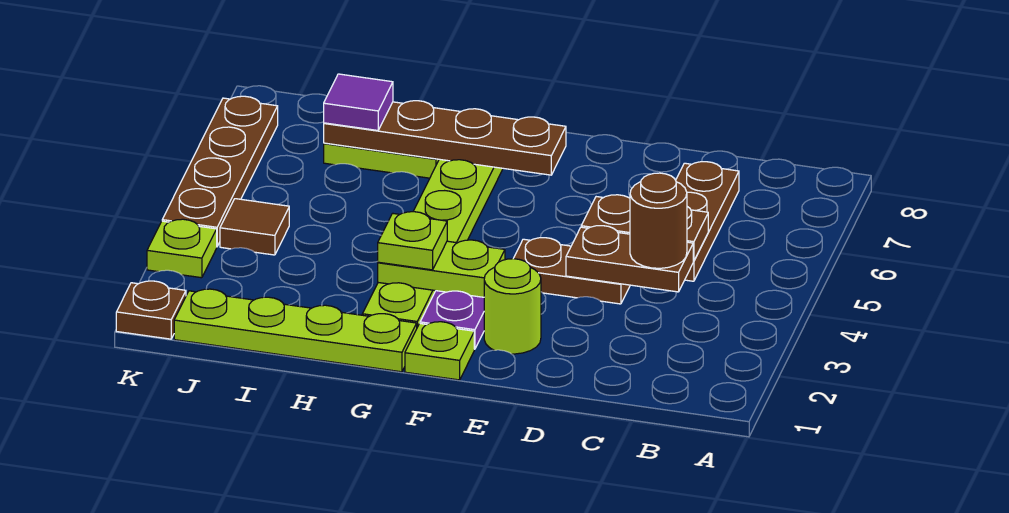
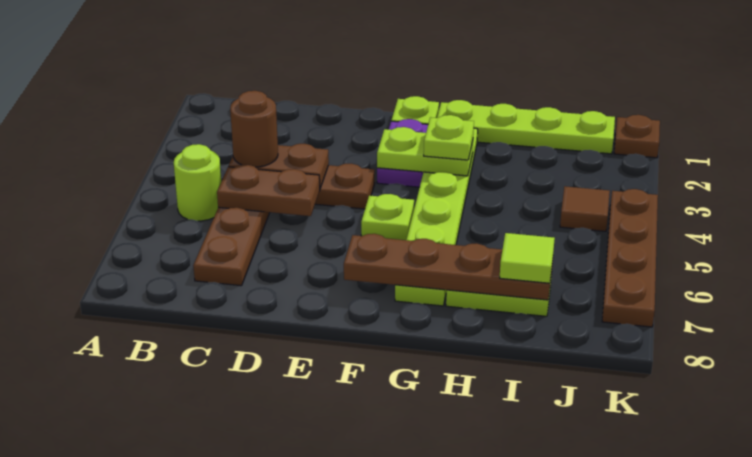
lime 1x1 round brick [484,259,541,354] -> lime 1x1 round brick moved to [174,144,221,221]
purple 1x1 tile [324,74,393,130] -> lime 1x1 tile [500,233,555,284]
lime 1x1 plate [147,219,217,278] -> lime 1x1 plate moved to [361,194,414,240]

